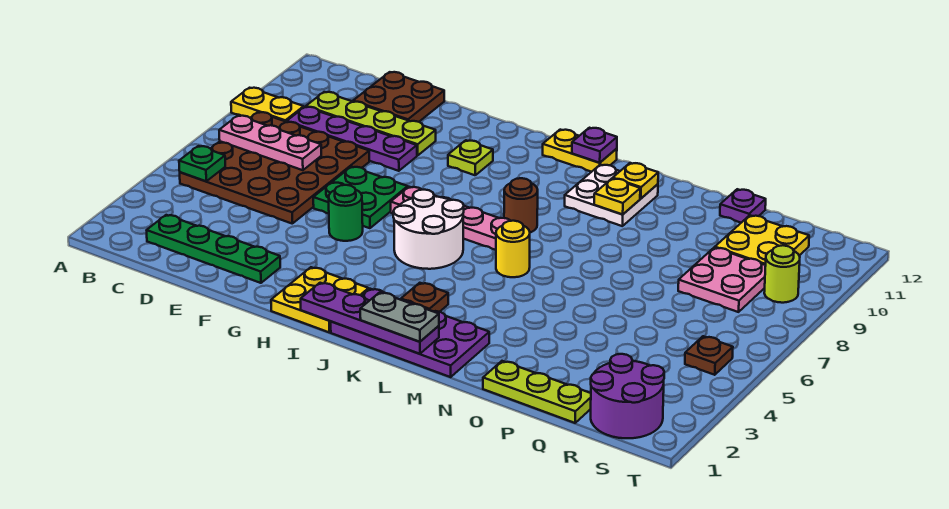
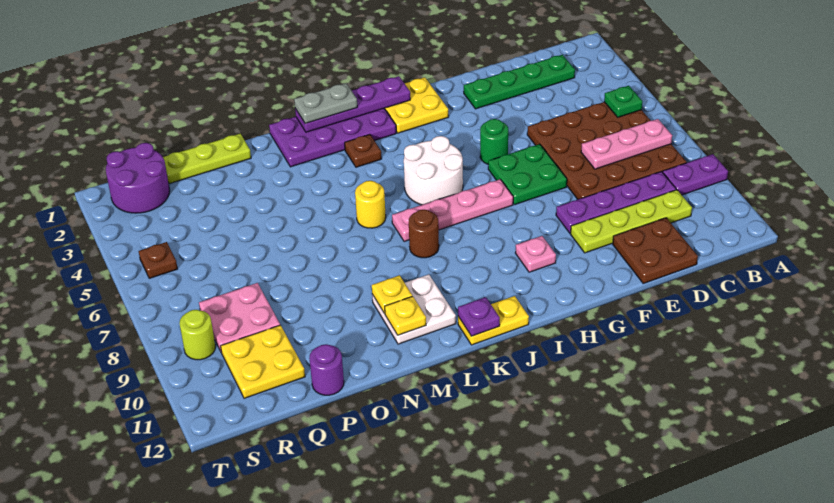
yellow 1x2 plate [231,88,304,122] -> purple 1x2 plate [663,154,728,195]
lime 1x1 plate [448,140,493,175] -> pink 1x1 plate [515,236,556,272]
purple 1x1 plate [720,189,766,223] -> purple 1x1 round brick [309,344,344,395]

